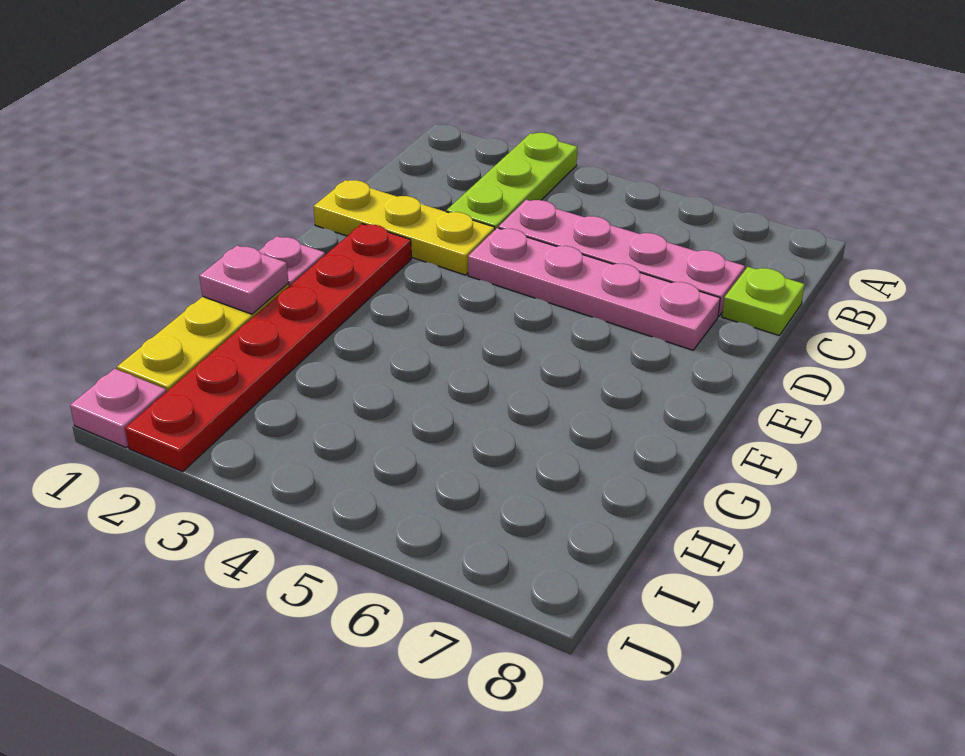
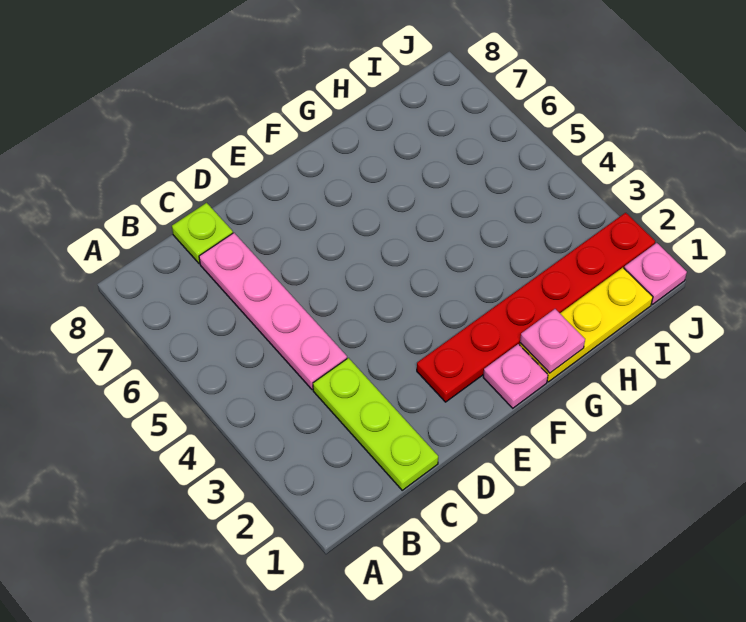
lime 1x3 plate [446,133,577,229] -> lime 1x3 plate turned to [313,358,438,490]
yellow 1x3 plate [314,180,495,275] -> none
pink 1x4 plate [468,228,720,350] -> none

